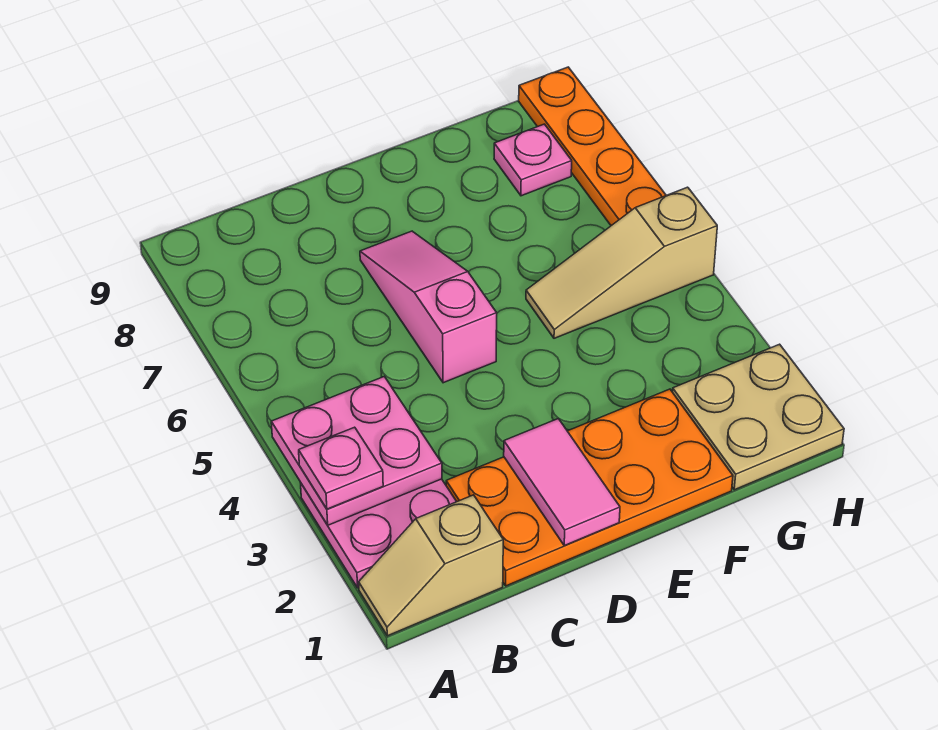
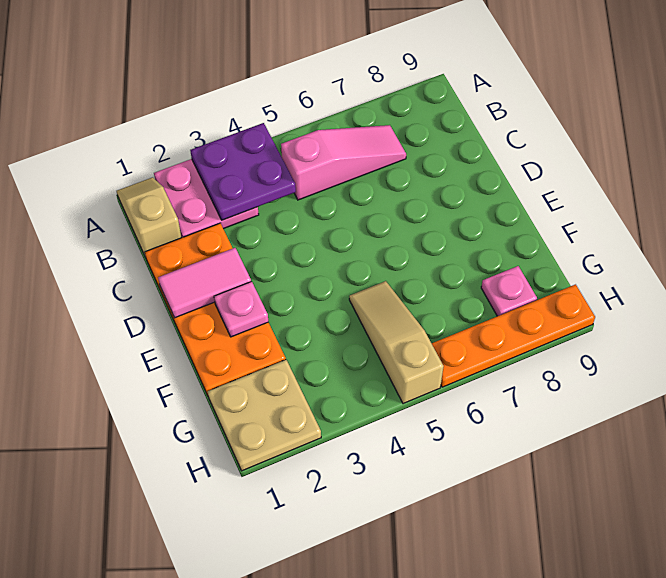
pink 2x2 plate [271,377,442,525] -> purple 2x2 plate [190,123,296,220]
pink 1x1 plate [299,427,383,509] -> pink 1x1 plate moved to [214,281,268,337]
pink 1x3 slope [360,231,497,383] -> pink 1x3 slope moved to [281,125,406,200]

